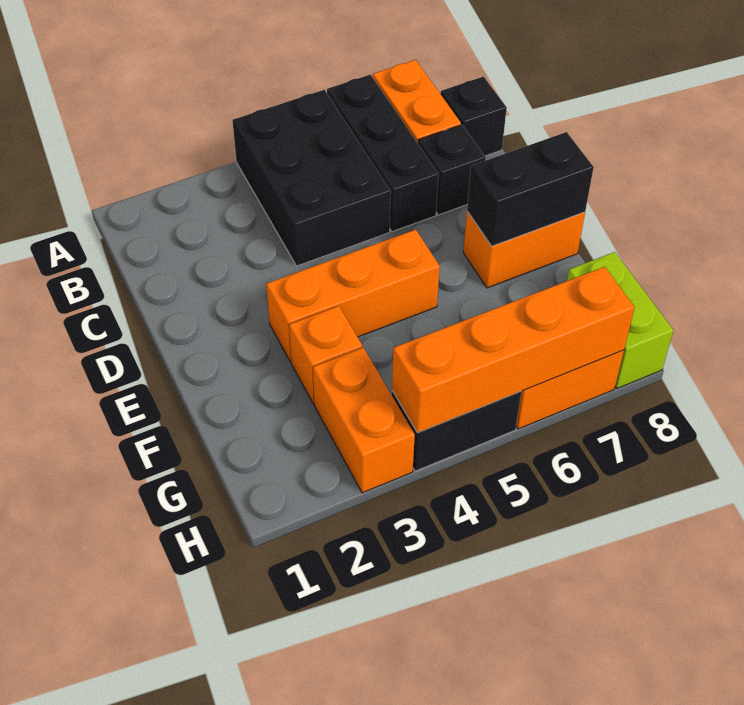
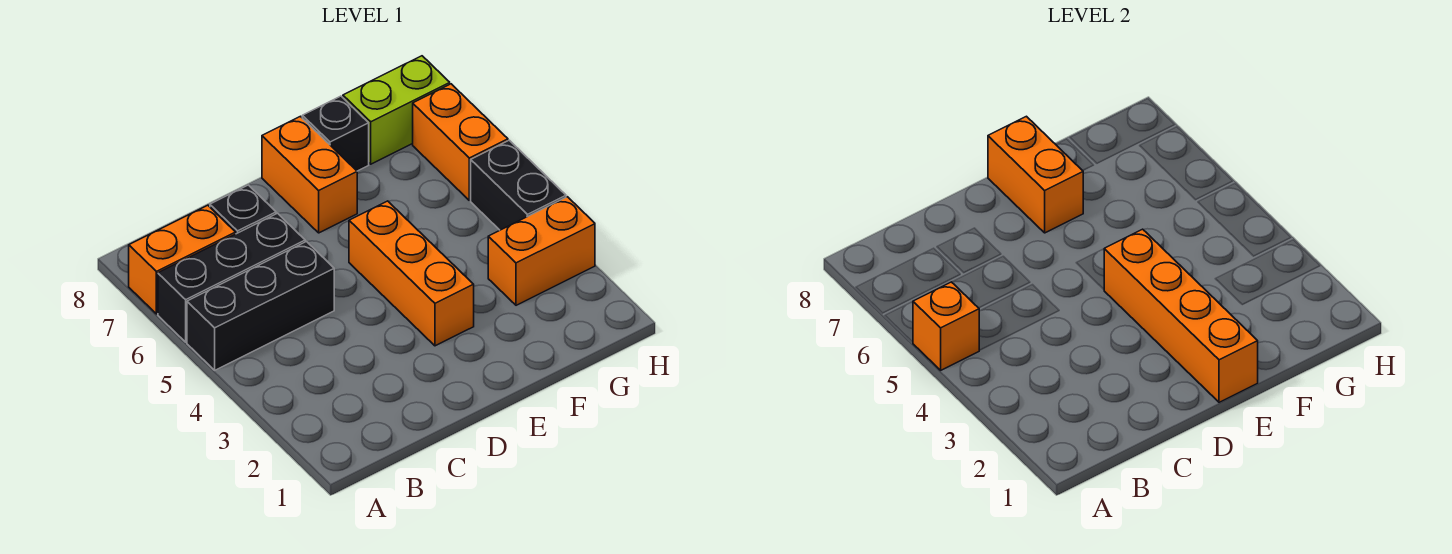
black 2x3 brick [232,90,391,266] -> black 1x3 brick [187,242,334,370]
black 1x1 brick [441,77,507,156] -> black 1x1 brick moved to [302,96,369,171]
black 1x2 brick [467,132,594,246] -> orange 1x2 brick [988,116,1083,233]
orange 1x1 brick [289,306,362,404] -> orange 1x1 brick moved to [913,282,979,370]
orange 1x4 brick [392,267,635,433] -> orange 1x4 brick moved to [1104,229,1258,402]

